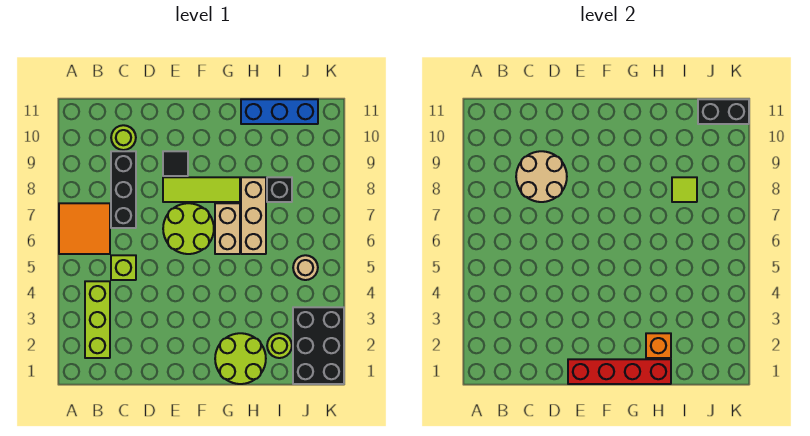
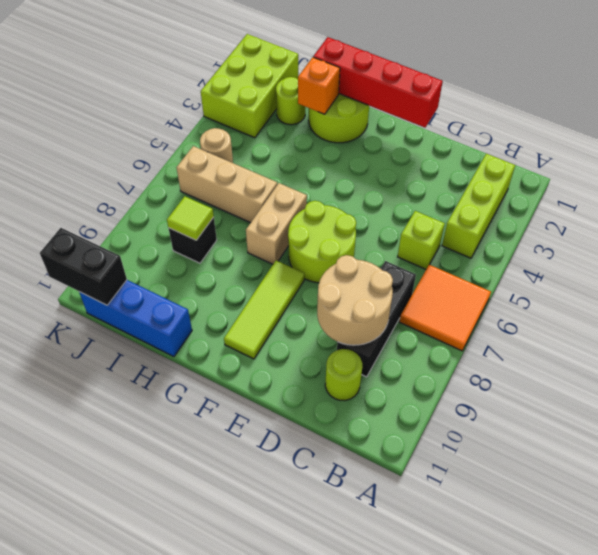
lime 1x3 tile [163,177,240,202] -> lime 1x3 tile turned to [224,261,304,359]
black 1x1 tile [163,151,188,176] -> none
tan 1x3 brick [241,177,266,254] -> tan 1x3 brick turned to [177,146,277,223]
black 2x3 brick [293,307,344,384] -> lime 2x3 brick [201,34,298,138]

